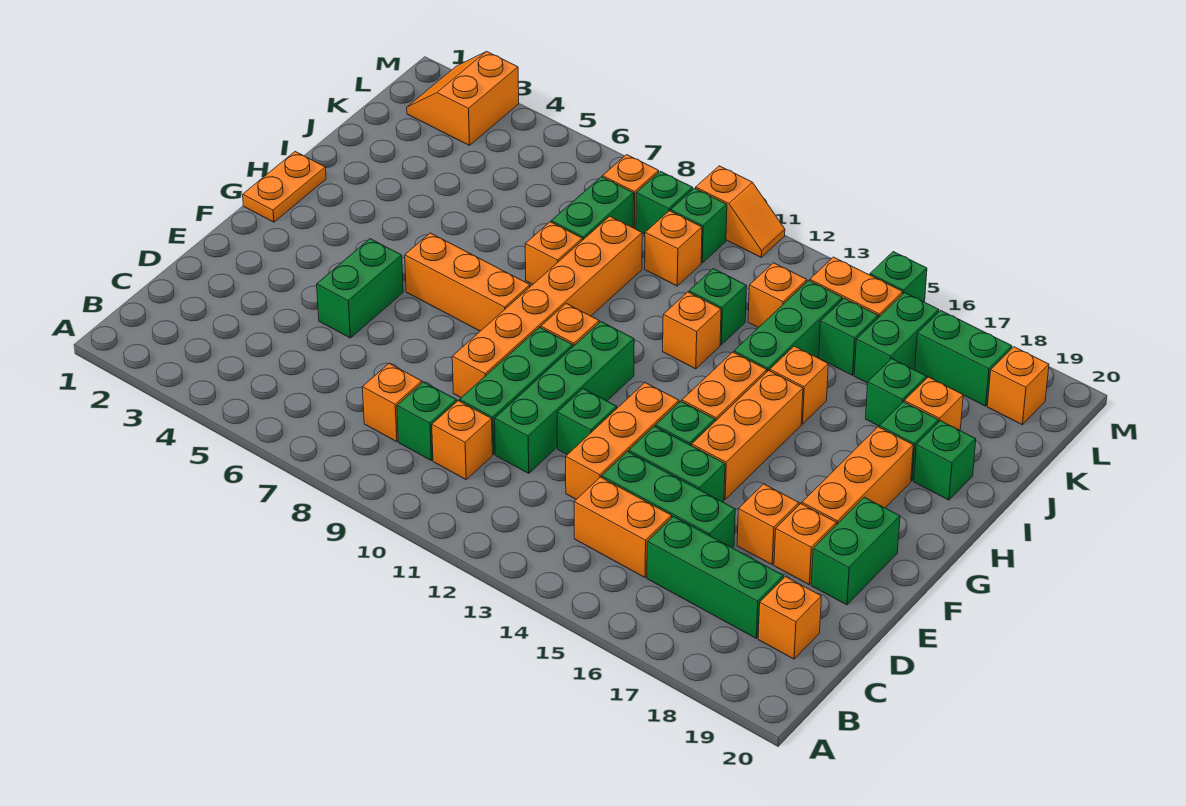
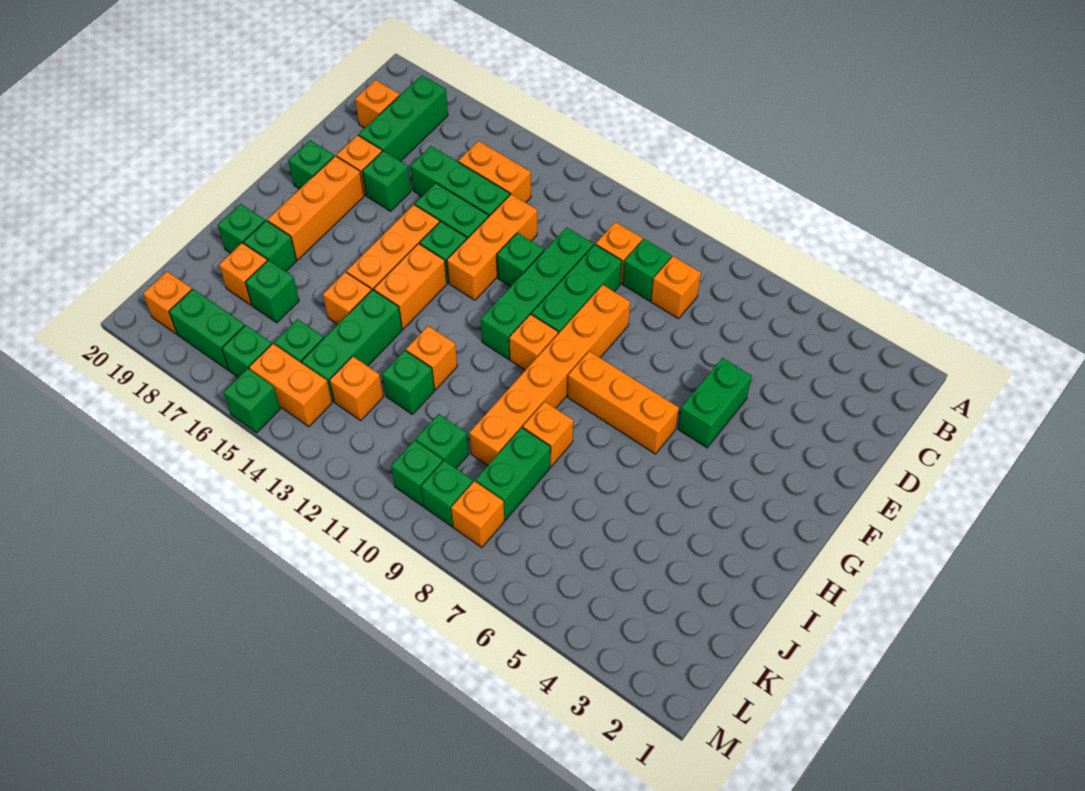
green 1x3 brick [647,516,783,638] -> green 1x3 brick turned to [359,75,448,161]
orange 1x1 brick [737,484,799,564] -> green 1x1 brick [362,151,411,211]
green 1x2 brick [811,497,900,605] -> green 1x1 brick [288,140,334,189]
orange 1x2 plate [243,152,326,222] -> none
orange 1x1 brick [645,211,702,286] -> green 1x1 brick [416,414,469,468]
green 1x2 brick [854,293,939,383] -> green 1x1 brick [222,325,272,377]
orange 2x2 slope [407,51,519,145] -> none
orange 1x2 slope [696,166,785,257] -> none

